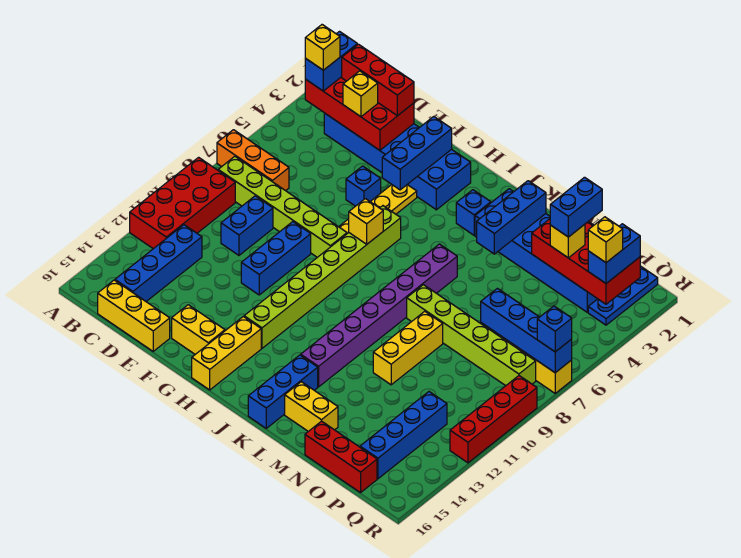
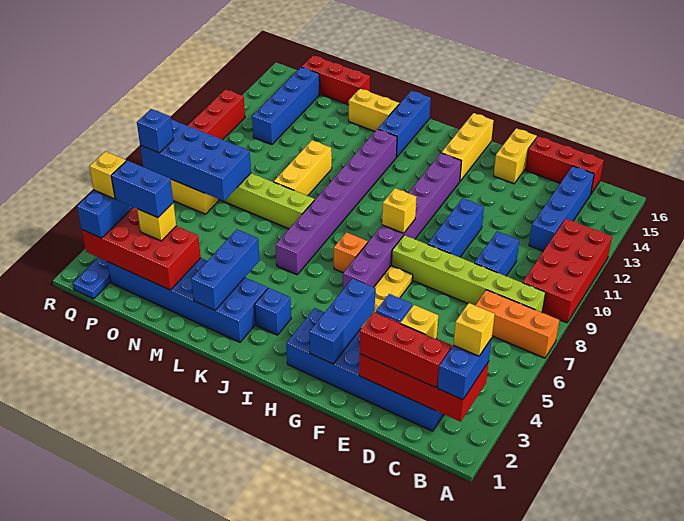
yellow 1x3 brick [98,280,170,351] -> red 1x3 brick [526,136,604,194]
yellow 1x2 brick [172,305,225,354] -> yellow 1x2 brick turned to [494,128,537,184]
lime 1x8 brick [244,206,401,348] -> purple 1x8 brick [343,153,461,289]
yellow 1x1 brick [349,199,383,244] -> yellow 1x1 brick moved to [382,188,416,233]
none -> orange 1x1 brick [334,232,368,273]
blue 1x2 brick [550,177,602,237] -> blue 1x2 brick turned to [111,160,173,218]
blue 1x4 brick [481,288,572,373] -> blue 2x4 brick [140,120,251,201]

